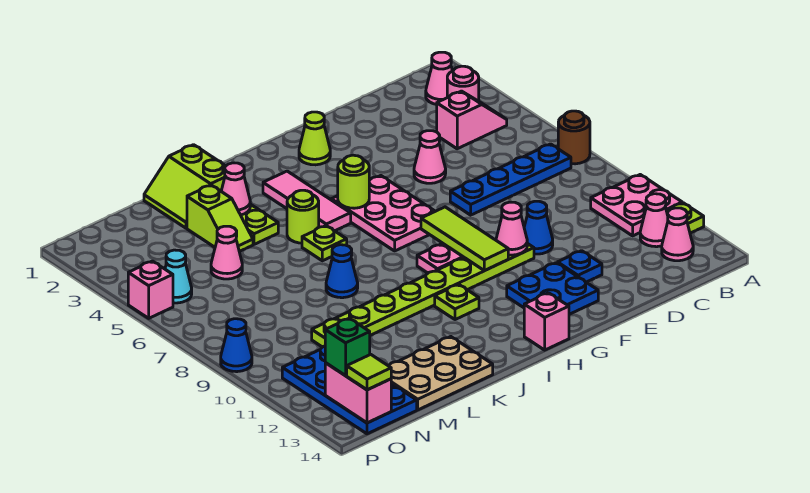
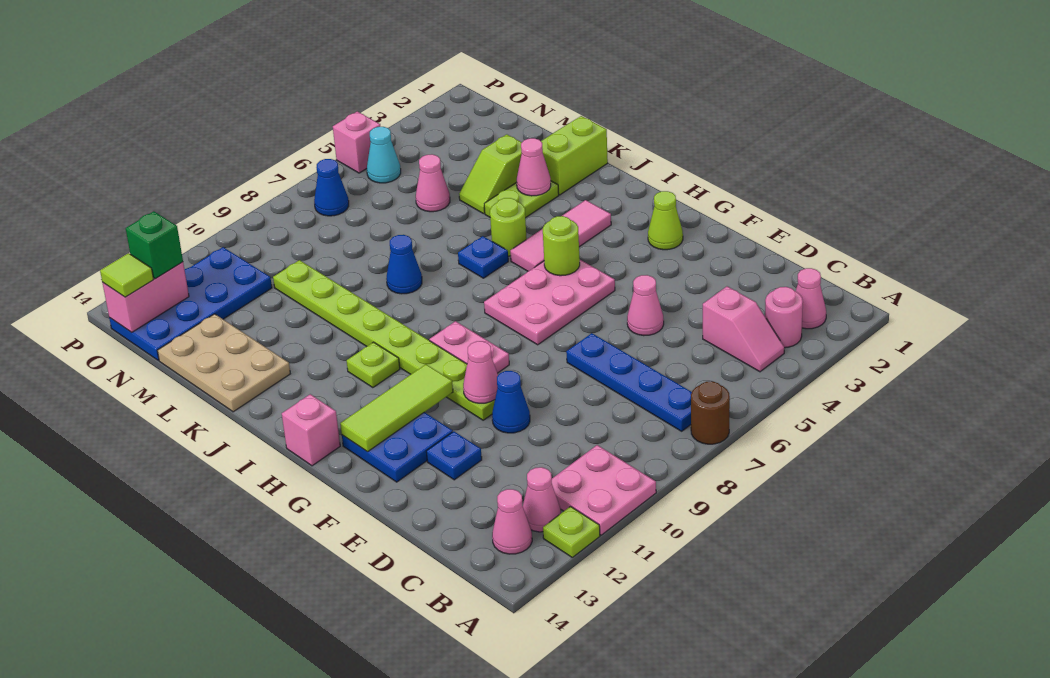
lime 1x3 tile [421,207,508,271] -> lime 1x3 tile moved to [340,364,453,452]
lime 1x1 plate [302,226,347,261] -> blue 1x1 plate [458,236,508,278]
blue 1x1 cone [221,319,252,372] -> blue 1x1 cone moved to [314,159,349,216]

